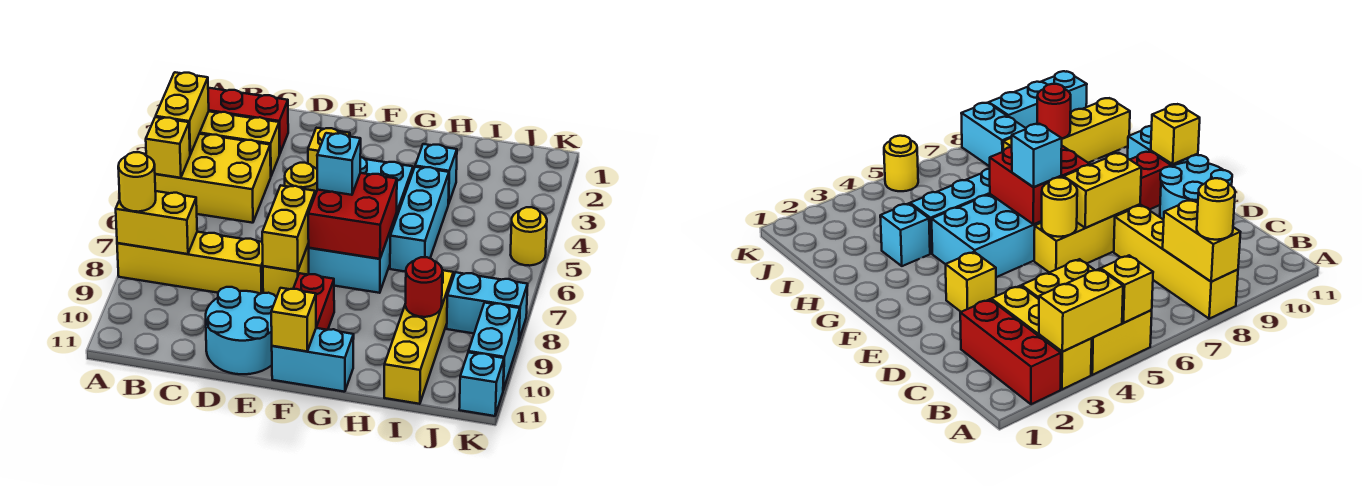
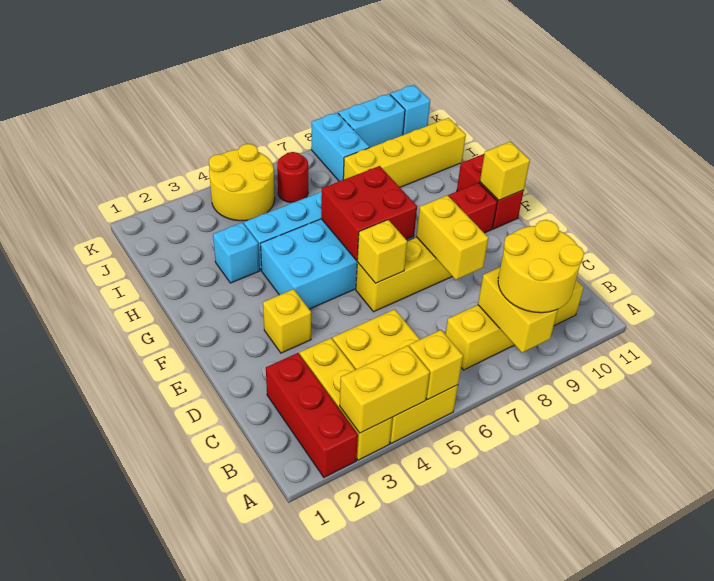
yellow 1x4 brick [117,232,263,294] -> yellow 1x4 brick turned to [445,280,584,370]
yellow 1x1 round brick [118,152,156,212] -> yellow 2x2 round brick [498,220,584,313]
cyan 2x2 round brick [206,287,277,374] -> none
yellow 1x1 round brick [285,163,317,195] -> yellow 1x1 brick [357,220,407,283]
yellow 1x2 brick [262,186,315,271] -> yellow 1x2 brick turned to [416,195,488,280]
cyan 1x1 brick [317,133,361,195] -> none
cyan 1x2 brick [272,328,354,392] -> red 1x2 brick [457,154,524,229]
red 1x1 round brick [405,257,442,317] -> red 1x1 round brick moved to [277,152,308,203]
yellow 1x1 round brick [511,207,547,266] -> yellow 2x2 round brick [209,144,275,221]

